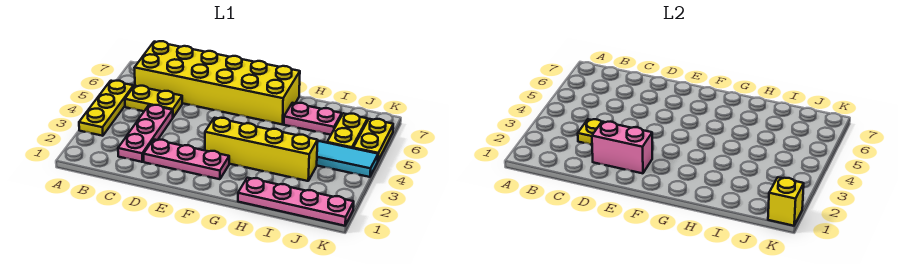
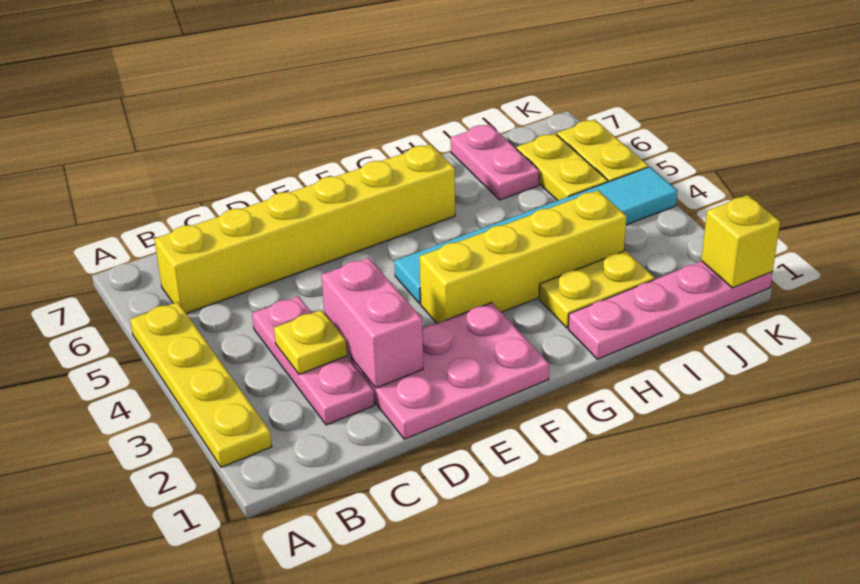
yellow 1x3 plate [79,81,134,136] -> yellow 1x4 plate [130,302,272,467]
yellow 1x2 plate [125,86,182,117] -> yellow 1x2 plate moved to [539,251,655,328]
yellow 2x6 brick [135,41,300,125] -> yellow 1x6 brick [154,144,455,313]
pink 1x3 plate [144,139,229,179] -> pink 2x3 plate [351,302,549,439]
pink 1x2 brick [592,122,652,173] -> pink 1x2 brick turned to [321,258,423,388]
pink 1x2 plate [284,103,342,135] -> pink 1x2 plate turned to [451,124,539,200]

